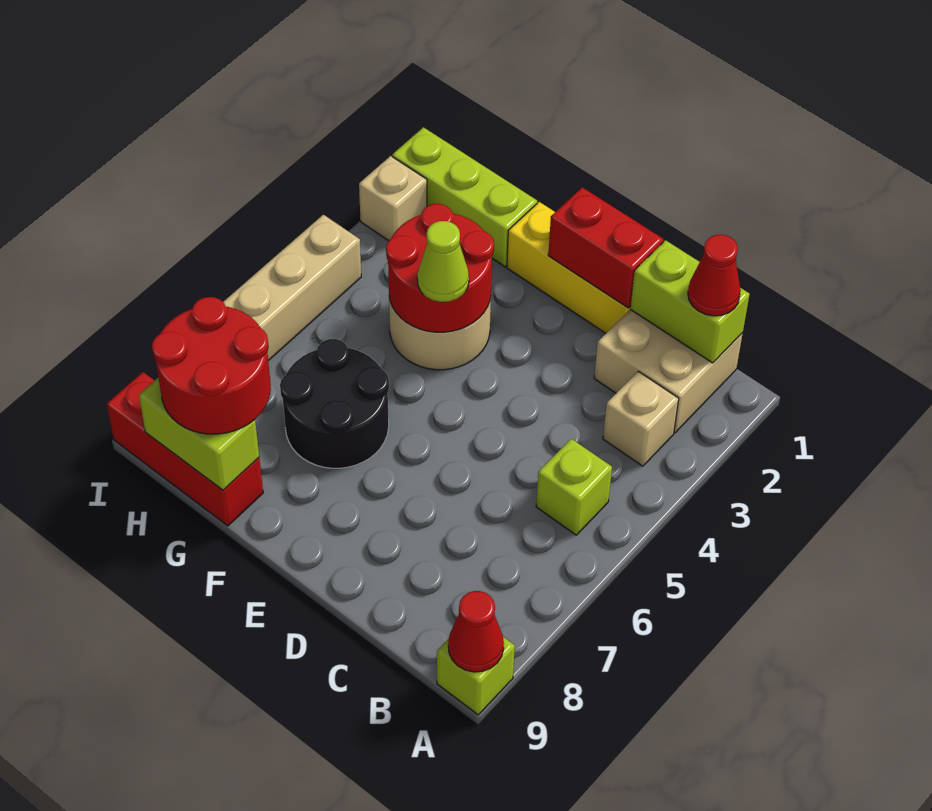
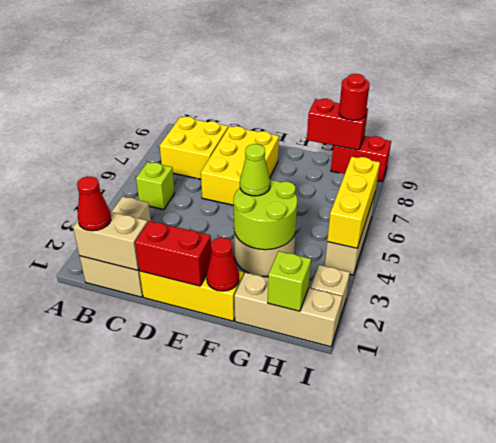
lime 1x1 brick [437,637,515,715] -> lime 1x1 brick moved to [268,251,311,311]
red 1x1 cone [448,591,504,672] -> red 1x1 cone moved to [207,238,239,291]
lime 1x2 brick [630,240,749,363] -> tan 1x2 brick [73,212,148,270]
none -> yellow 2x2 brick [160,117,228,179]
none -> yellow 2x3 brick [201,126,279,205]
red 2x2 round brick [386,204,494,332] -> lime 2x2 round brick [234,180,297,250]
black 2x2 round brick [280,339,389,468] -> none
lime 1x3 brick [392,127,537,267] -> tan 1x3 brick [234,272,342,347]
red 2x2 round brick [152,297,271,434] -> red 1x1 round brick [339,74,369,120]
red 1x3 brick [107,372,263,526] -> red 1x2 brick [331,136,391,182]
lime 1x2 brick [139,378,259,490] -> red 1x2 brick [307,99,368,150]
none -> yellow 1x3 brick [327,157,380,248]

